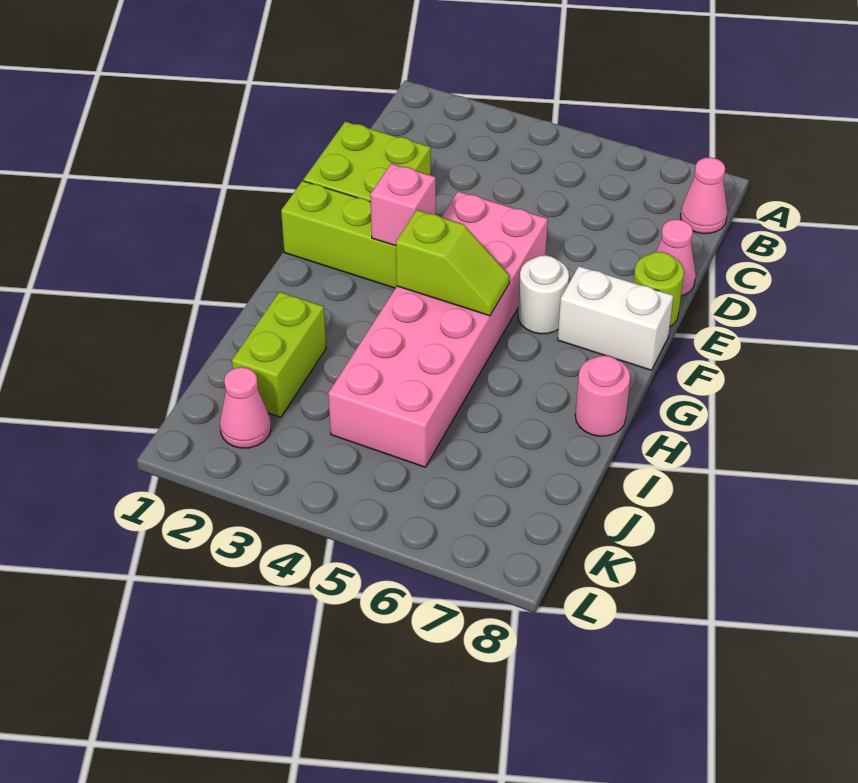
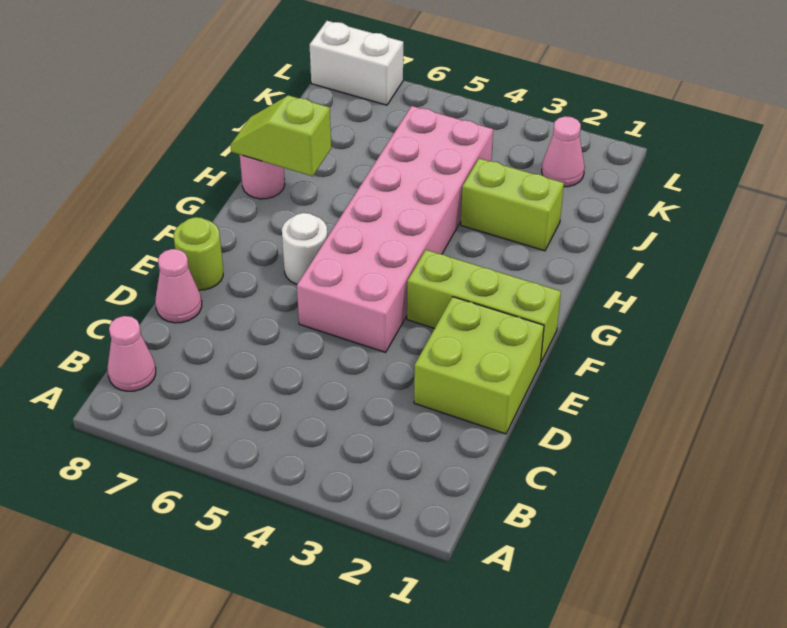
pink 1x1 brick [370,164,436,246] -> none
white 1x2 brick [558,266,674,370] -> white 1x2 brick moved to [310,21,403,105]
lime 1x2 slope [396,210,510,316] -> lime 1x2 slope moved to [230,95,331,176]
lime 1x2 brick [232,292,326,417] -> lime 1x2 brick turned to [461,158,564,251]

